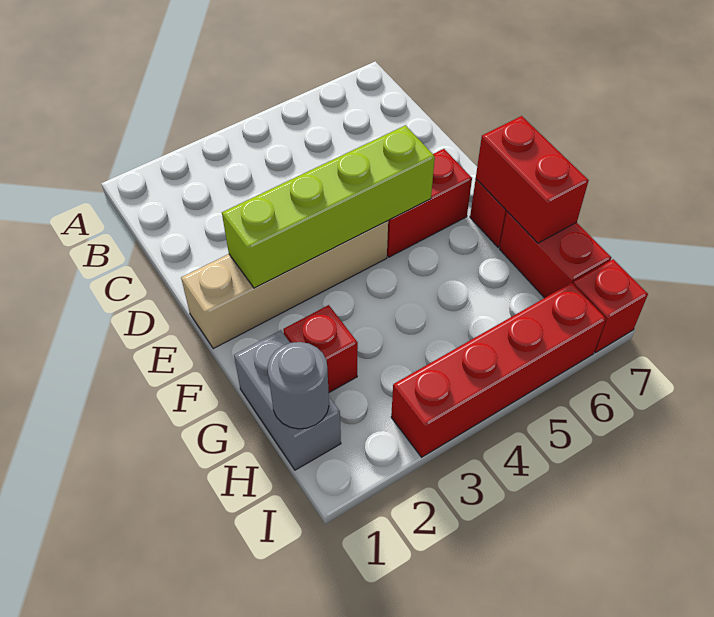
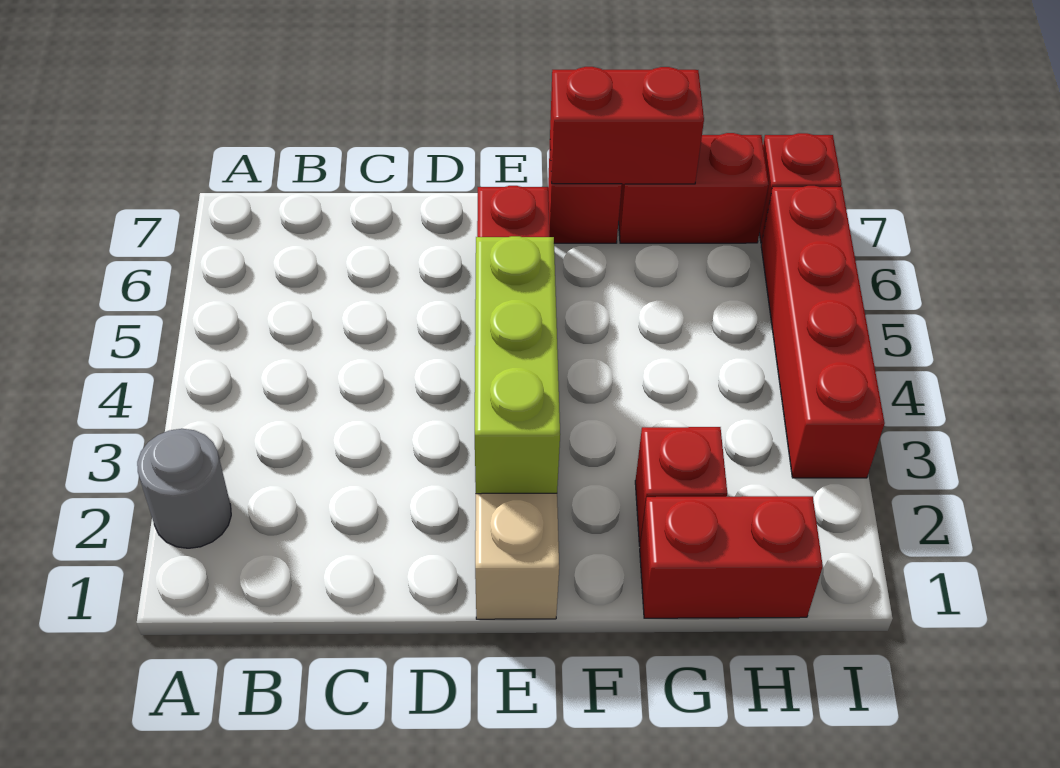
lime 1x4 brick [222,125,435,288] -> lime 1x3 brick [475,236,560,494]
grey 1x2 brick [234,330,341,470] -> red 1x2 brick [640,496,823,618]
grey 1x1 round brick [268,342,329,429] -> grey 1x1 round brick moved to [137,429,231,548]

